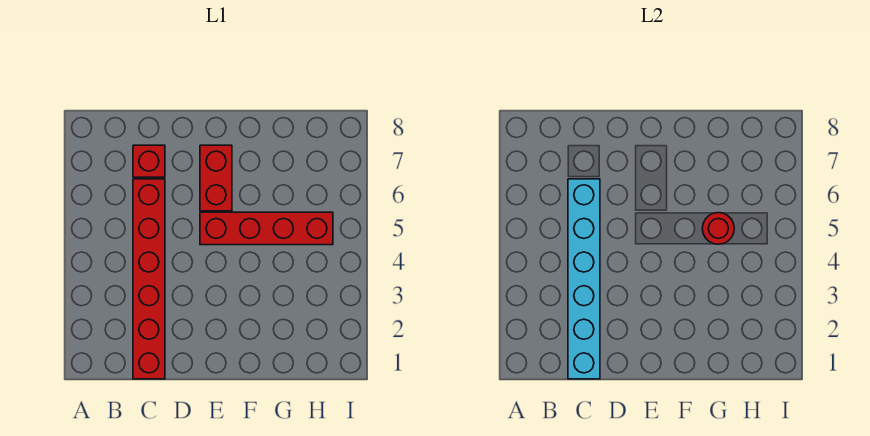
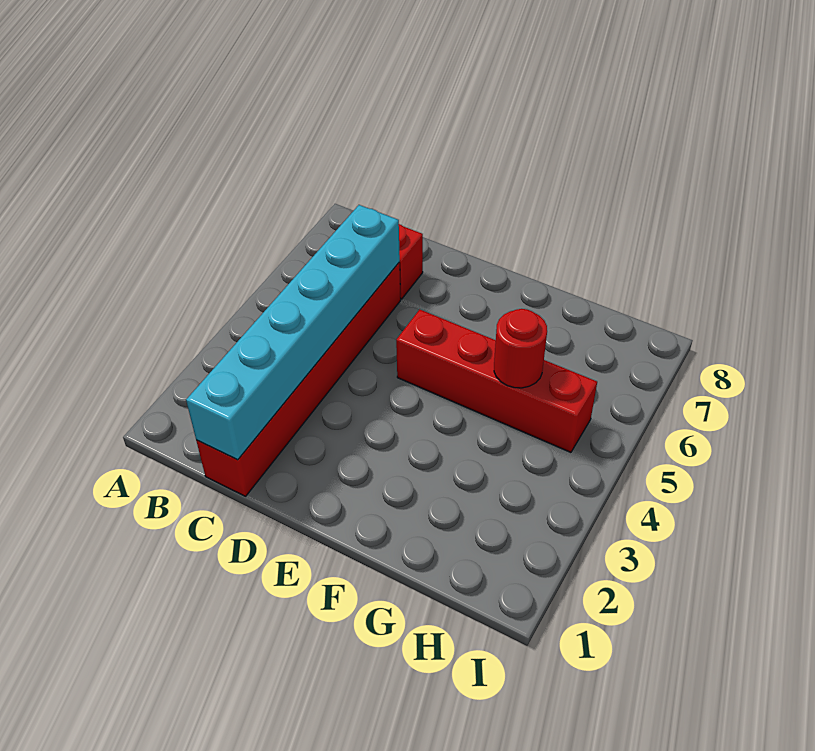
red 1x2 brick [200,145,232,211] -> none

